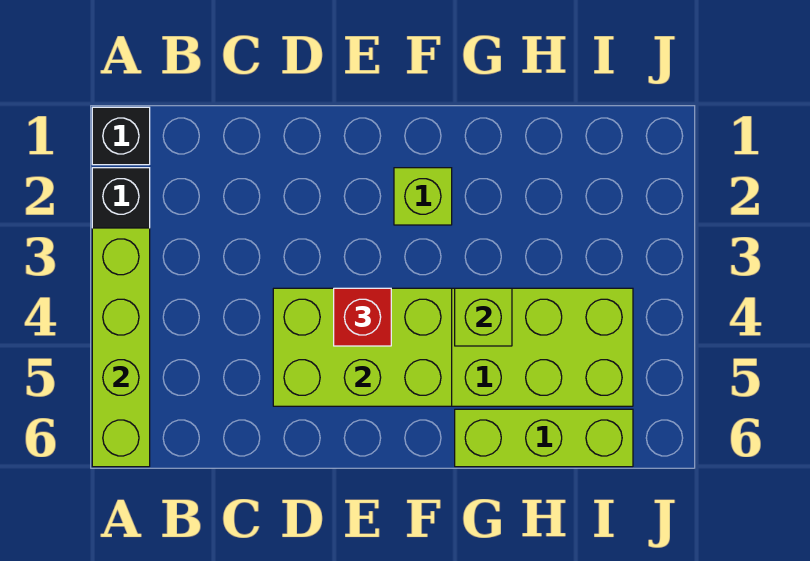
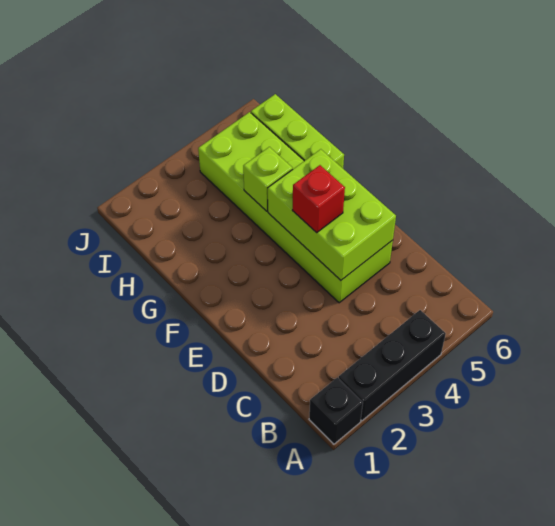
lime 1x4 brick [92,228,150,467] -> none
lime 1x1 brick [394,168,452,225] -> none

